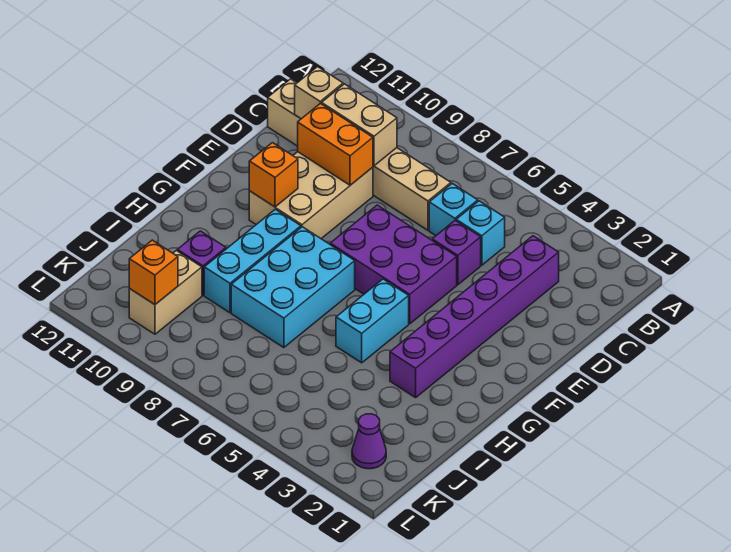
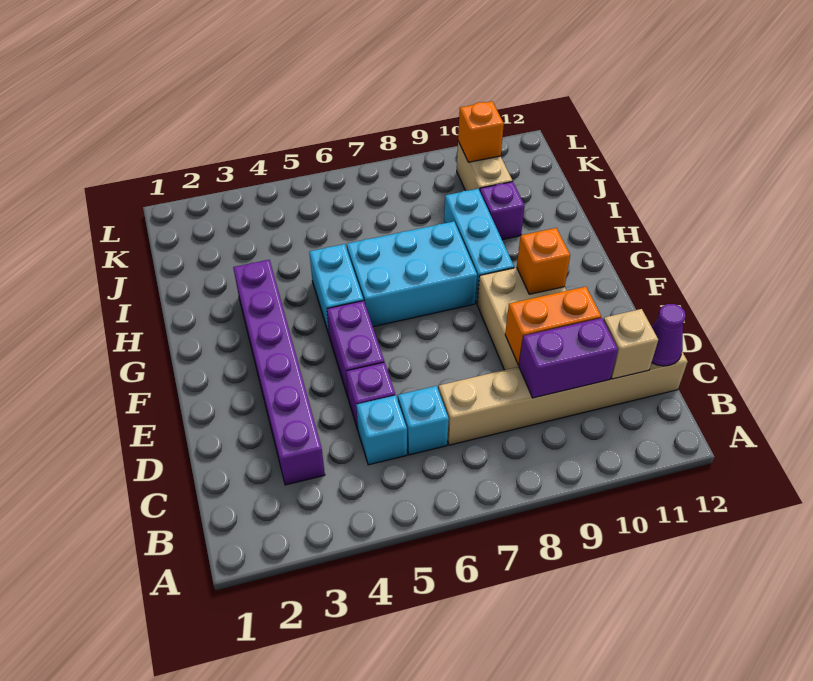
tan 1x2 brick [322,84,397,166] -> purple 1x2 brick [519,318,618,398]
purple 2x3 brick [330,205,457,324] -> purple 1x2 brick [327,301,384,397]
cyan 2x3 brick [231,227,355,348] -> cyan 2x3 brick turned to [347,221,477,327]
purple 1x1 cone [352,414,386,469] -> purple 1x1 cone moved to [652,304,686,366]

